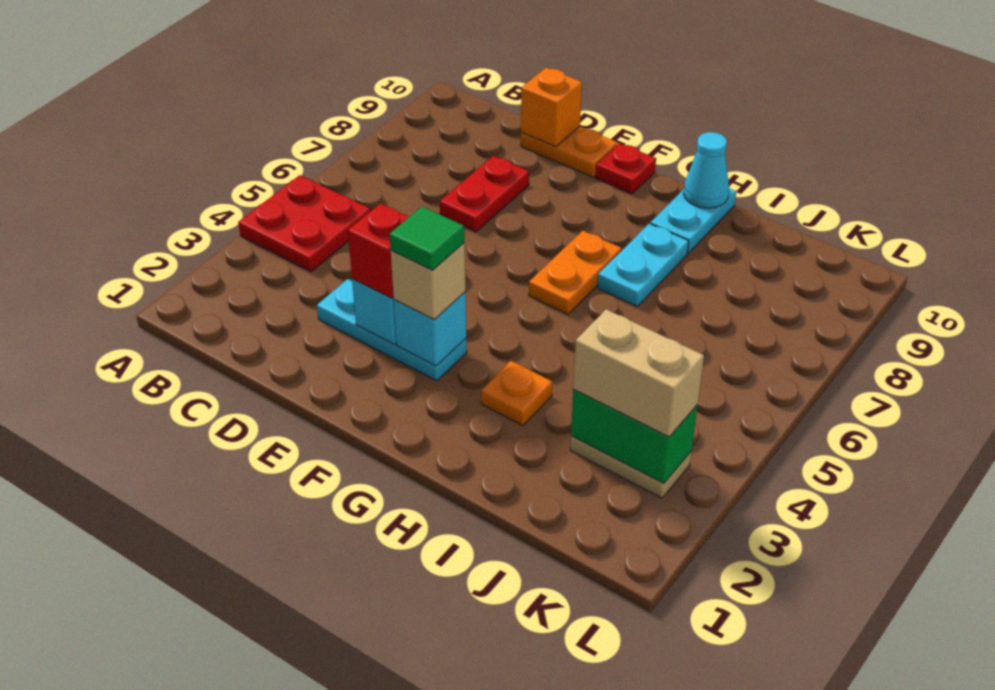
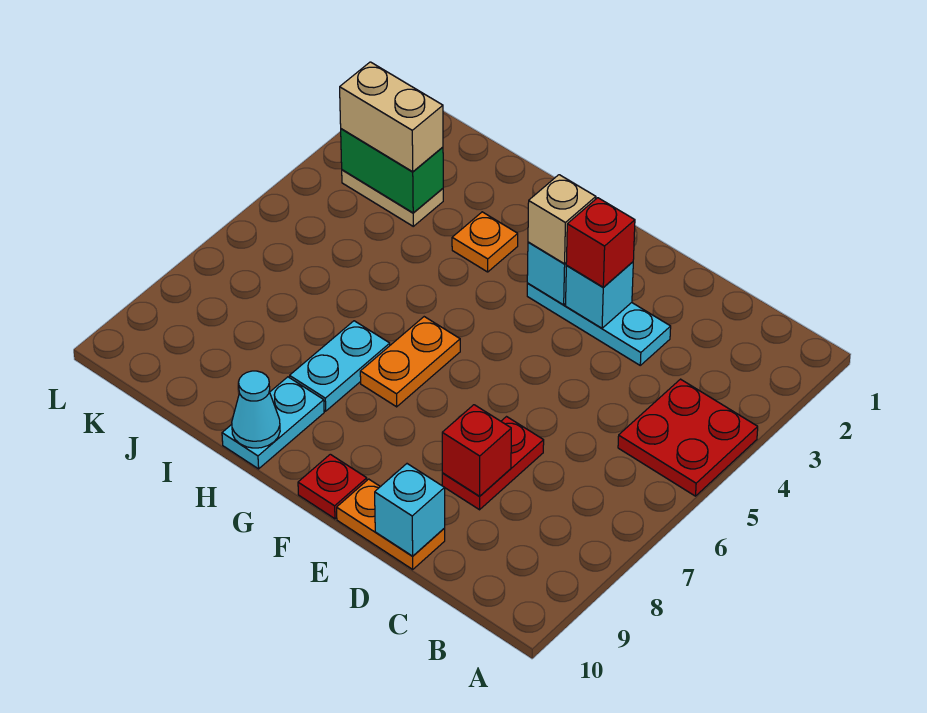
none -> red 1x1 brick [442,405,511,496]
orange 1x1 brick [521,68,582,147] -> cyan 1x1 brick [375,464,445,556]
green 1x1 tile [390,206,464,270] -> none

